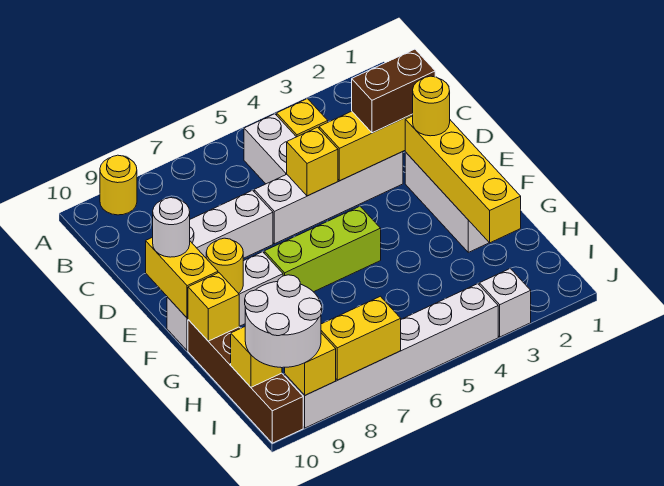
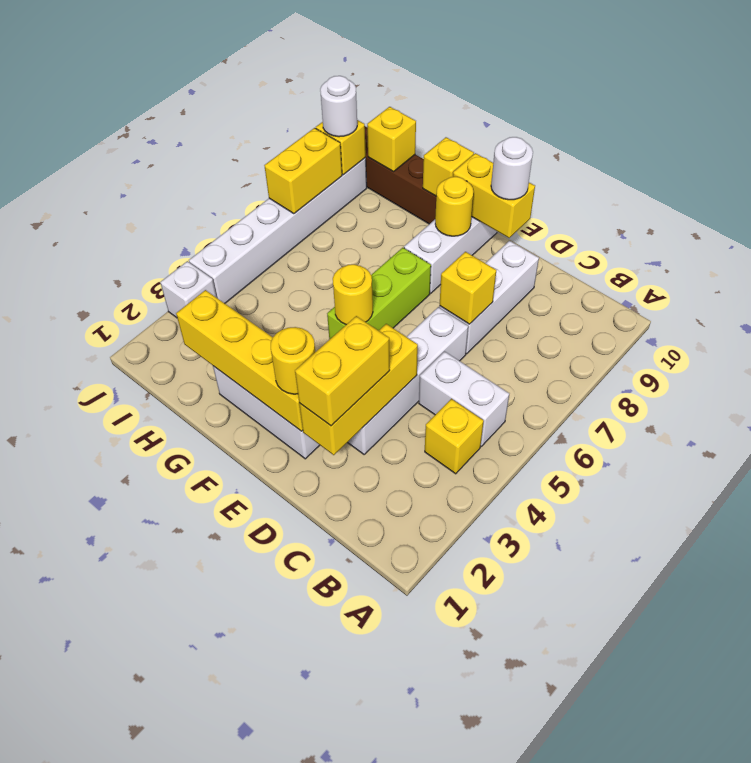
yellow 1x1 round brick [100,155,137,215] -> yellow 1x1 round brick moved to [333,264,373,325]
brown 1x2 brick [352,49,435,133] -> yellow 1x2 brick [295,316,390,426]
yellow 1x1 brick [287,127,338,196] -> yellow 1x1 brick moved to [440,252,496,324]
white 2x2 round brick [245,275,322,368] -> white 1x1 round brick [320,76,357,137]

